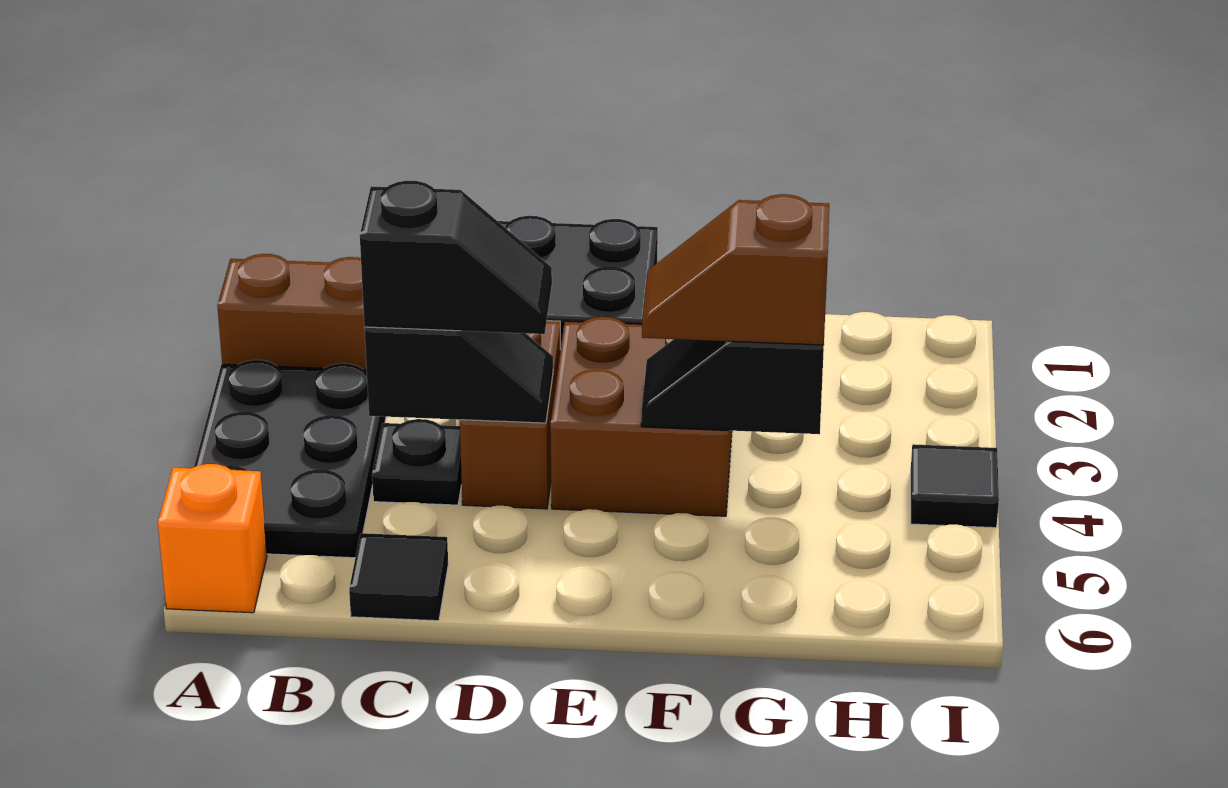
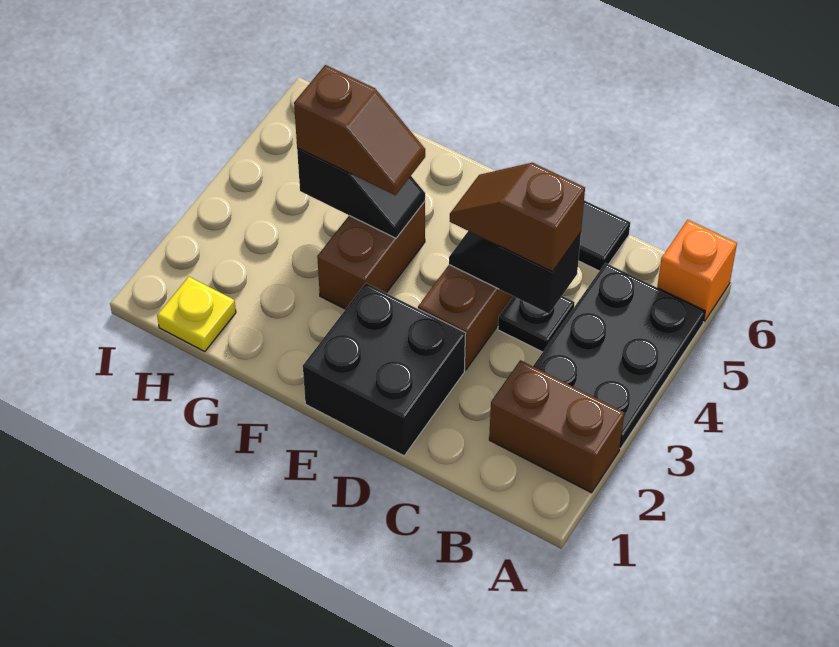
black 1x2 slope [360,181,552,334] -> brown 1x2 slope [450,163,585,272]
brown 2x2 brick [550,317,732,516] -> brown 1x2 brick [317,202,425,309]
none -> yellow 1x1 plate [157,277,236,352]
black 1x1 tile [911,444,999,528] -> none

